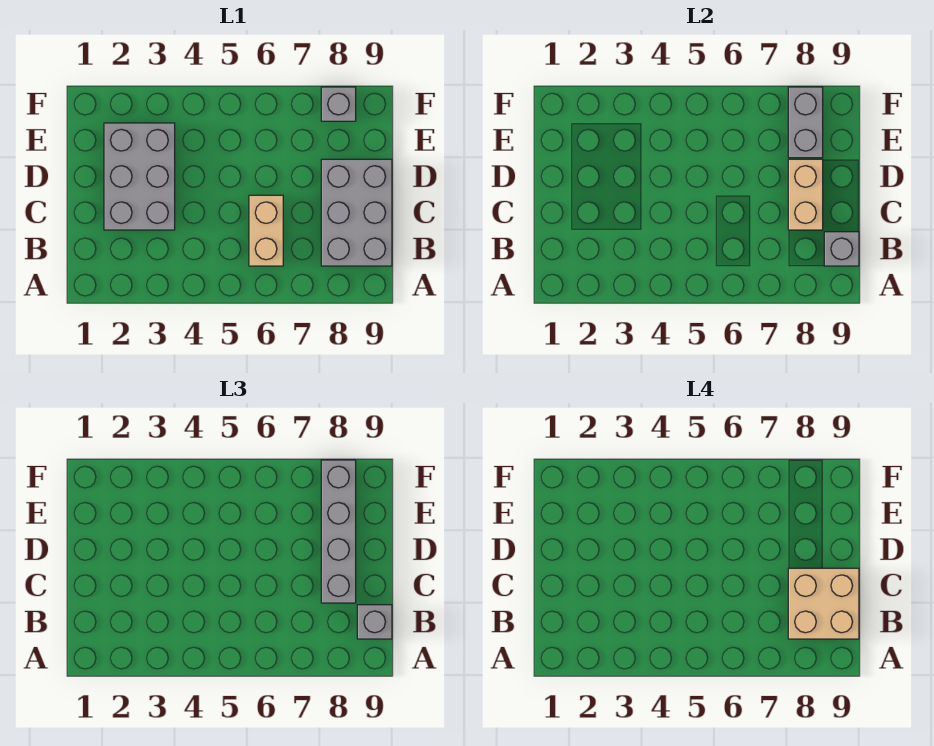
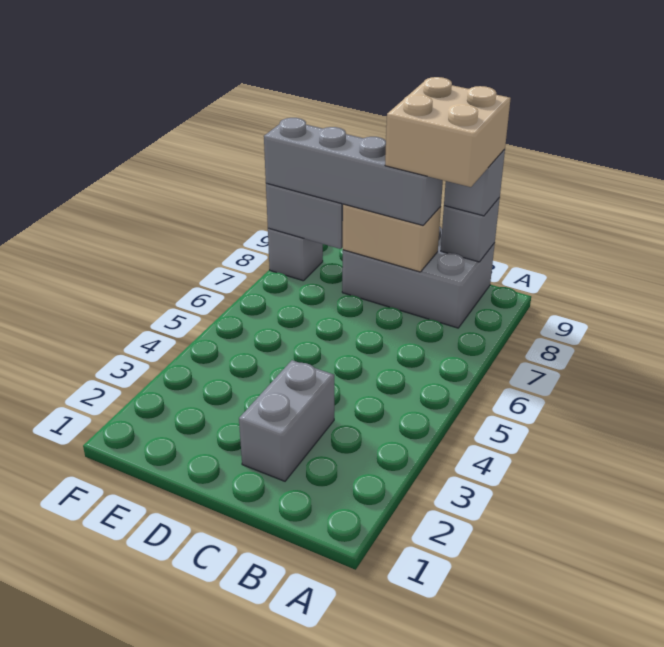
tan 1x2 brick [249,195,283,266] -> none
grey 2x3 brick [104,123,175,230] -> grey 1x2 brick [239,360,334,481]

